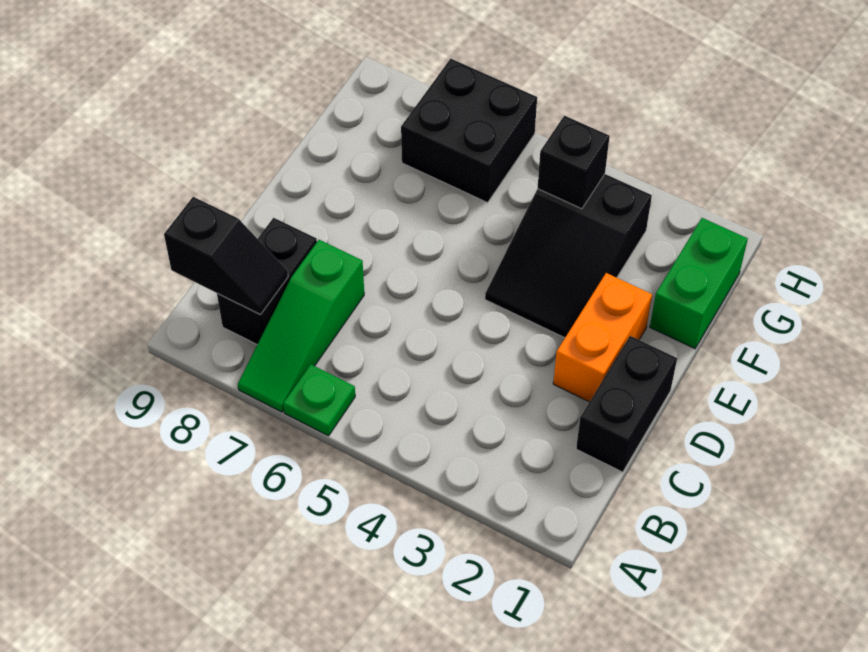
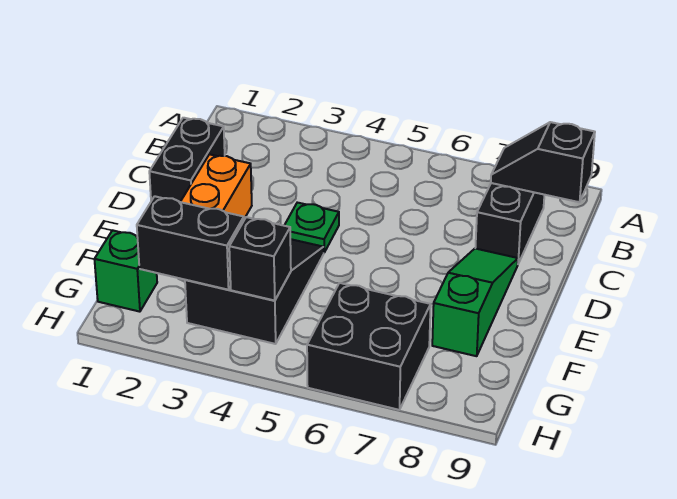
green 1x1 plate [283,364,355,436] -> green 1x1 plate moved to [284,203,339,252]
green 1x3 slope [238,240,364,412] -> green 1x3 slope moved to [432,249,518,356]
green 1x2 brick [650,218,748,349] -> green 1x1 brick [94,230,157,312]
none -> black 1x2 brick [137,196,244,290]

